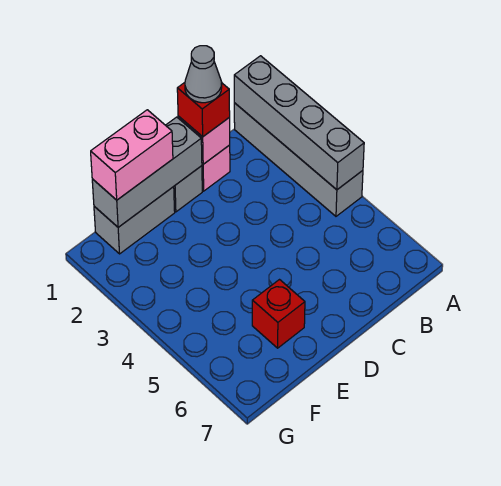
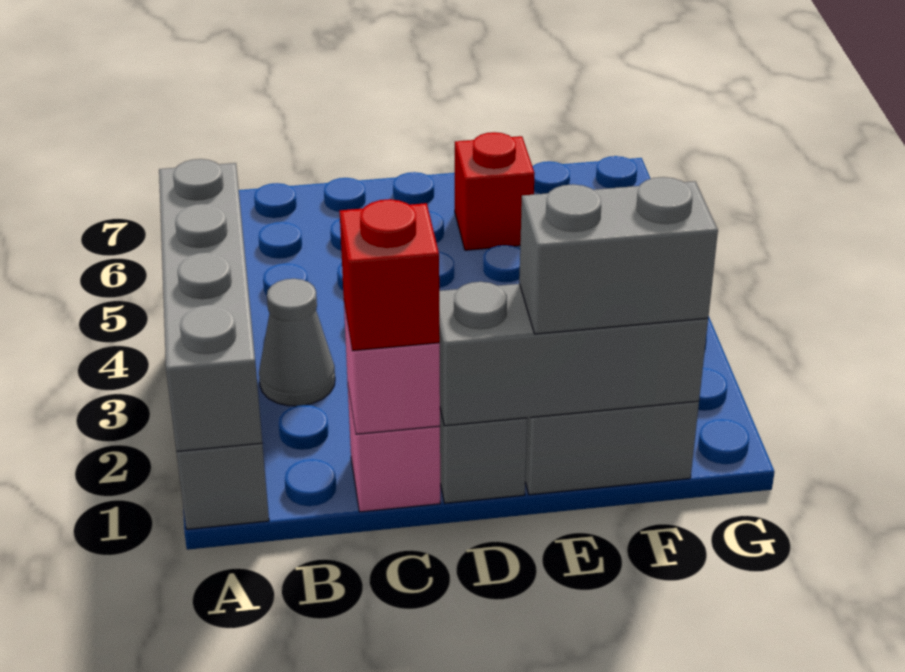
grey 1x1 cone [185,46,222,103] -> grey 1x1 cone moved to [259,279,335,406]
pink 1x2 brick [91,110,173,200] -> grey 1x2 brick [519,177,718,334]

